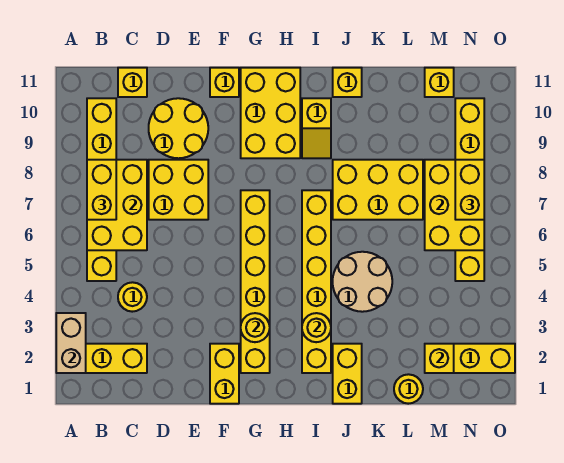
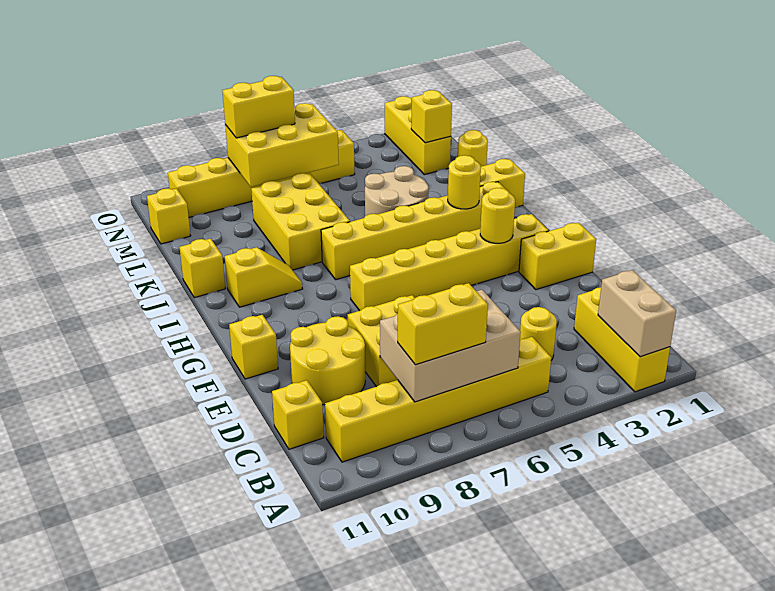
tan 1x2 brick [56,313,86,373] -> tan 1x2 brick turned to [598,270,676,357]
yellow 2x3 brick [87,160,147,250] -> tan 2x3 brick [380,290,521,402]
yellow 2x3 brick [241,68,300,158] -> none

